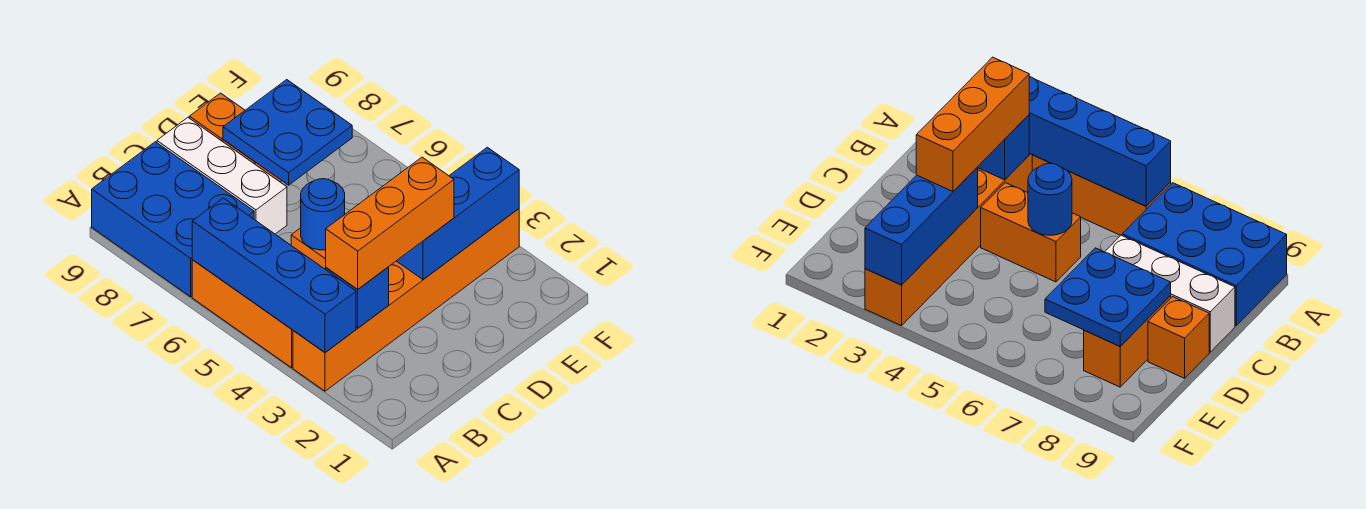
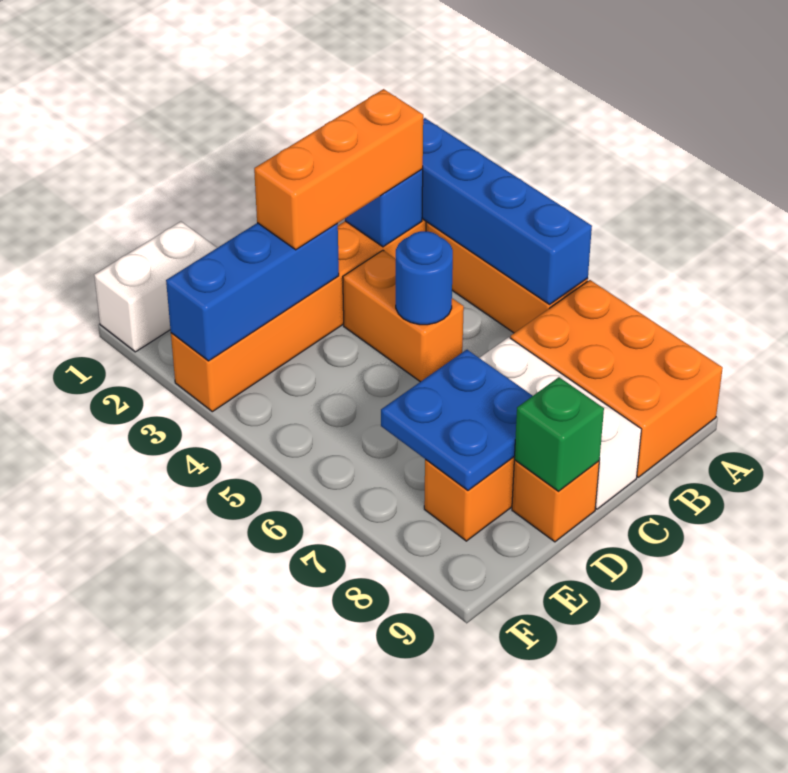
blue 2x3 brick [92,142,254,297] -> orange 2x3 brick [510,280,723,477]
none -> green 1x1 brick [514,377,604,491]
none -> white 1x2 brick [94,222,217,352]

